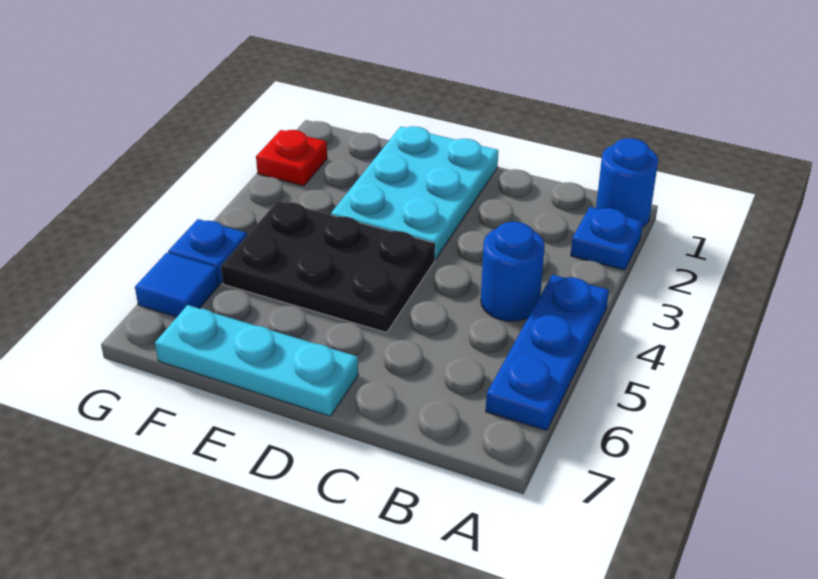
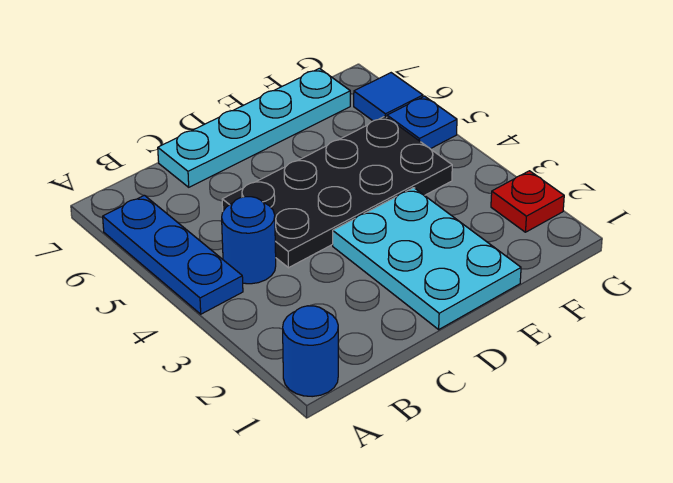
blue 1x1 plate [571,207,643,270] -> none
black 2x3 plate [221,201,435,333] -> black 2x4 plate [222,116,452,268]
cyan 1x3 plate [155,305,358,416] -> cyan 1x4 plate [158,68,350,187]

